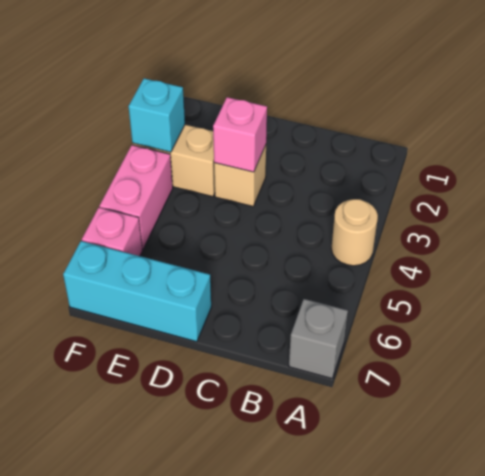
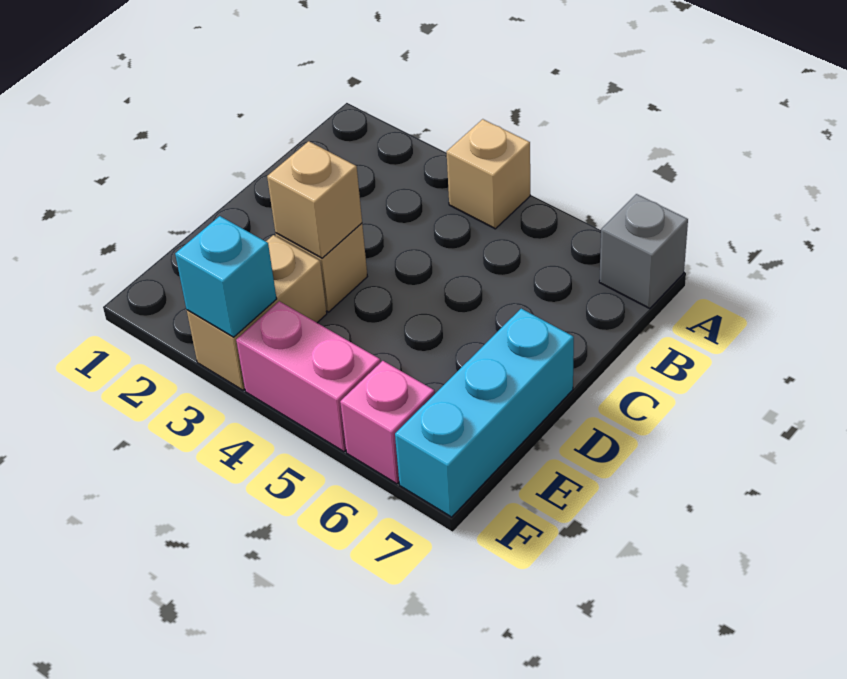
tan 1x1 round brick [331,199,378,266] -> tan 1x1 brick [447,119,530,229]
pink 1x1 brick [213,97,267,172] -> tan 1x1 brick [267,141,362,258]

